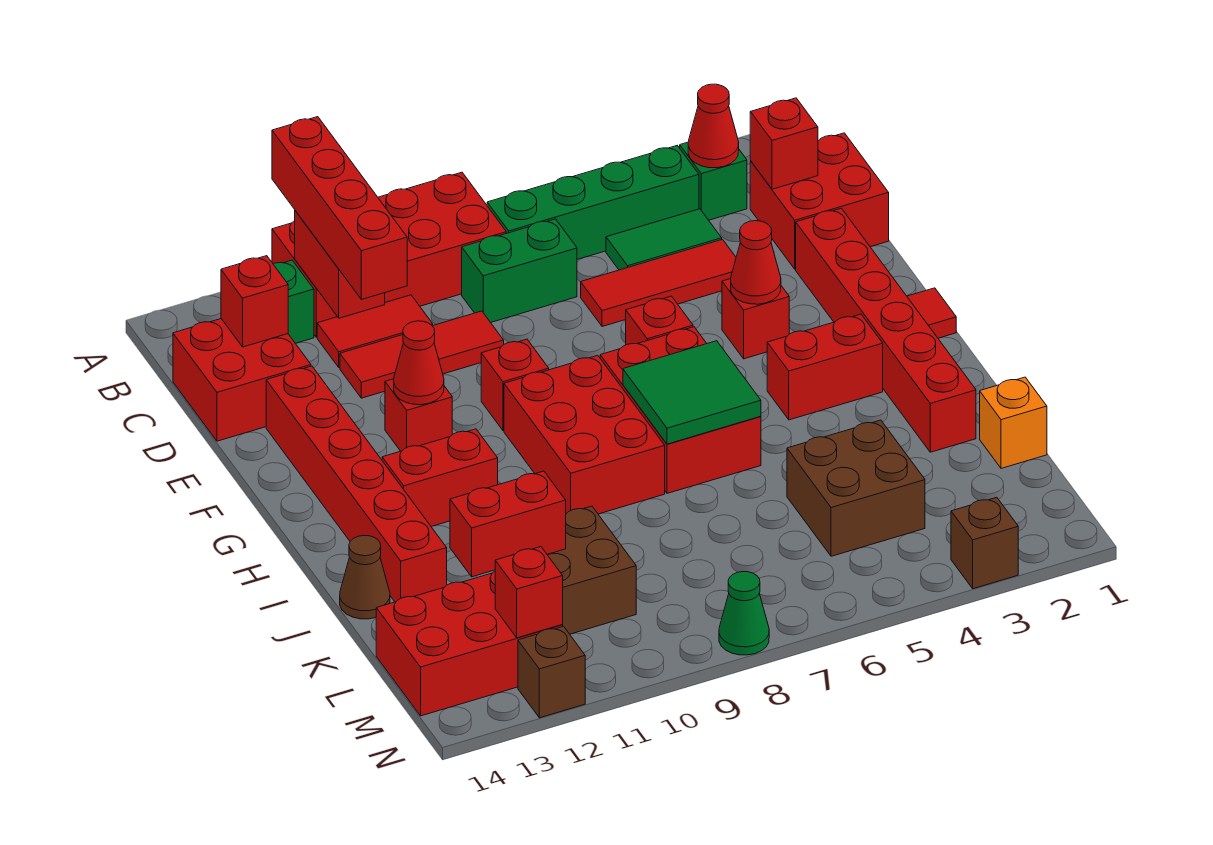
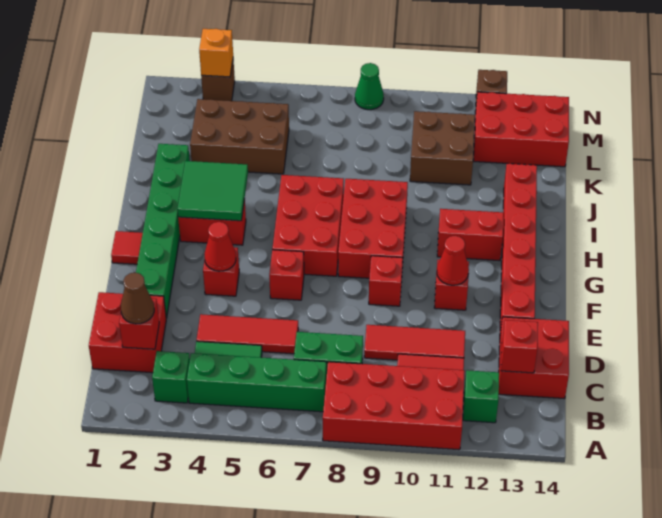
red 1x4 brick [272,117,407,300] -> none
red 1x1 cone [688,84,739,168] -> none
red 1x2 brick [295,211,385,318] -> none
red 1x6 brick [796,208,976,452] -> green 1x6 brick [136,144,190,318]
green 2x2 tile [623,341,761,444] -> green 2x2 tile moved to [177,161,248,221]
brown 1x1 cone [340,536,390,619] -> brown 1x1 cone moved to [121,273,154,324]
orange 1x1 brick [980,377,1047,468] -> orange 1x1 brick moved to [199,29,233,77]
brown 2x2 brick [787,420,925,556] -> brown 2x3 brick [190,99,289,174]
red 1x2 brick [450,471,566,577] -> none
red 1x1 brick [495,547,563,638] -> none

